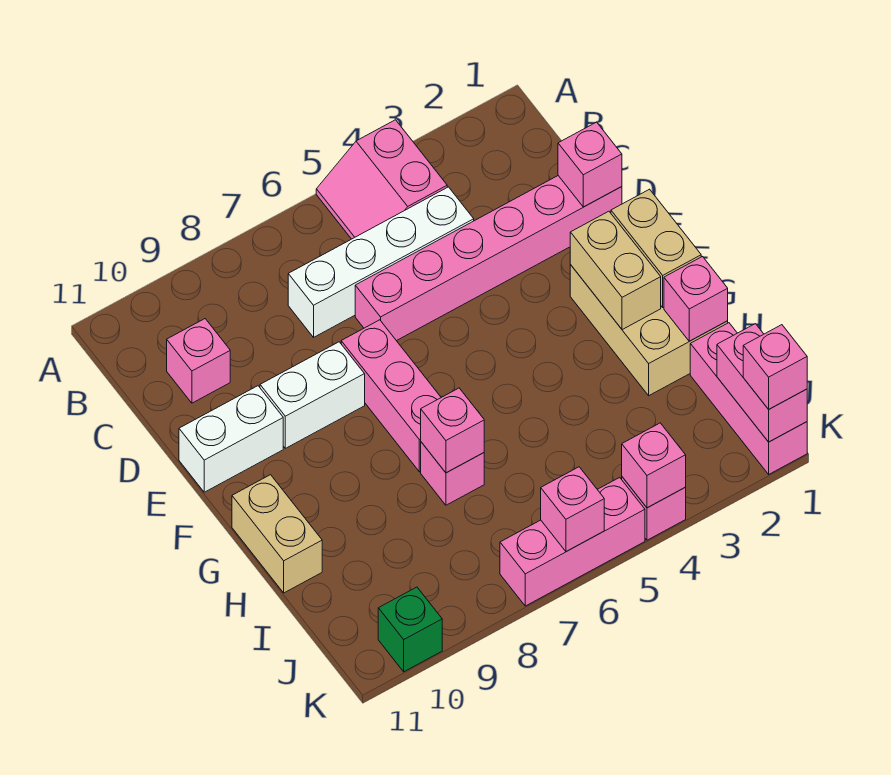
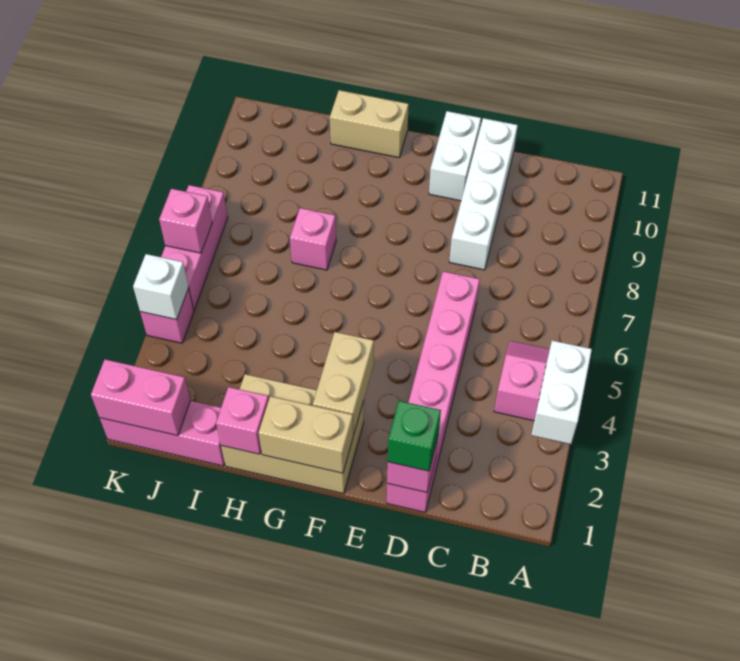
white 1x4 brick [288,187,474,337] -> white 1x4 brick moved to [449,118,518,270]
pink 1x1 brick [167,319,230,403] -> none
pink 1x3 brick [341,320,441,472] -> none
white 1x2 brick [260,342,365,448] -> white 1x2 brick moved to [531,340,592,444]
tan 1x2 brick [570,211,661,330] -> tan 1x2 brick turned to [313,332,374,435]
pink 1x1 brick [421,388,484,473] -> none
pink 1x1 brick [743,325,807,409] -> none
pink 1x1 brick [622,423,686,508] -> white 1x1 brick [133,254,189,320]
green 1x1 brick [378,587,442,672] -> green 1x1 brick moved to [388,401,441,471]

